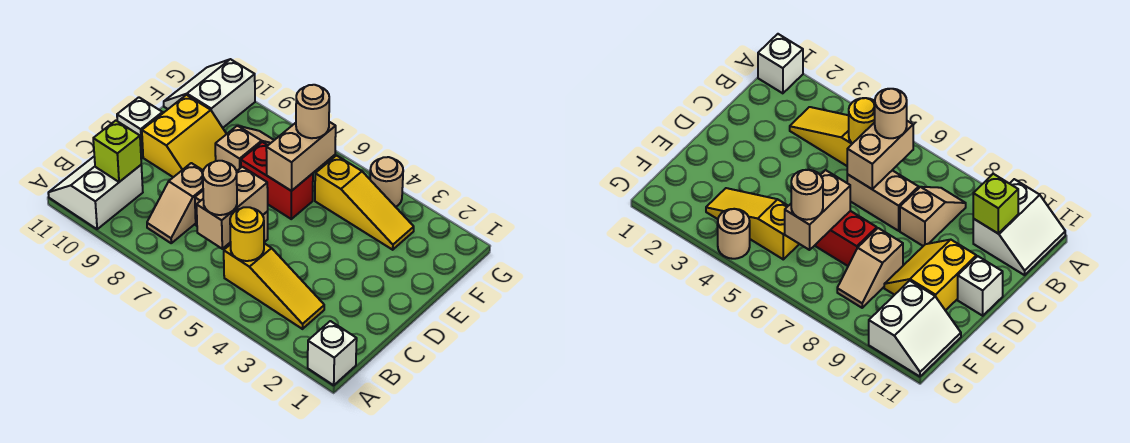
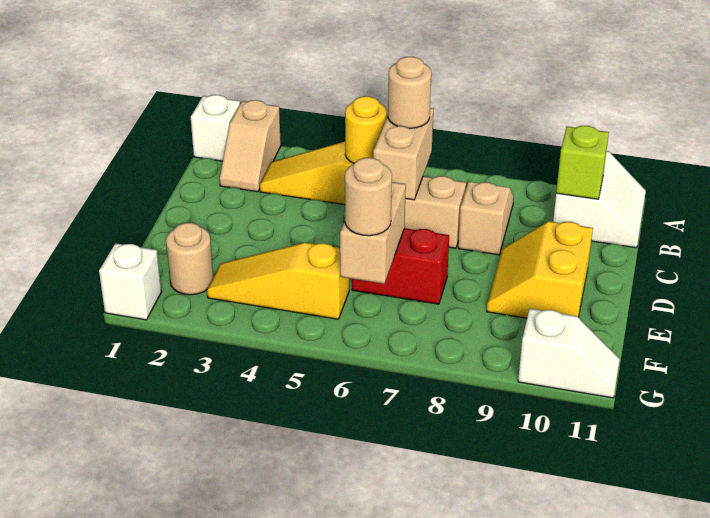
white 1x1 brick [117,97,163,157] -> white 1x1 brick moved to [99,243,162,320]
tan 1x2 slope [215,126,274,171] -> tan 1x2 slope moved to [220,100,281,192]
white 2x2 slope [164,59,255,128] -> white 1x2 slope [518,309,620,398]
tan 1x1 round brick [370,157,403,207] -> tan 1x1 round brick moved to [166,223,213,295]

